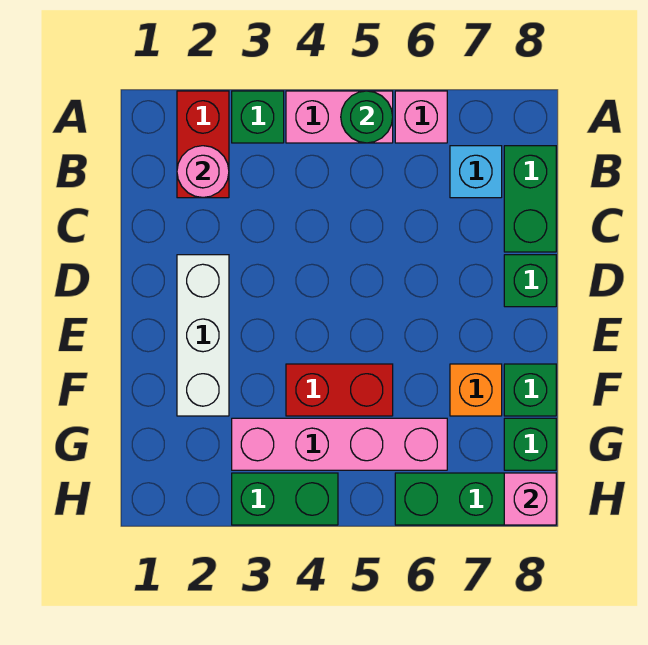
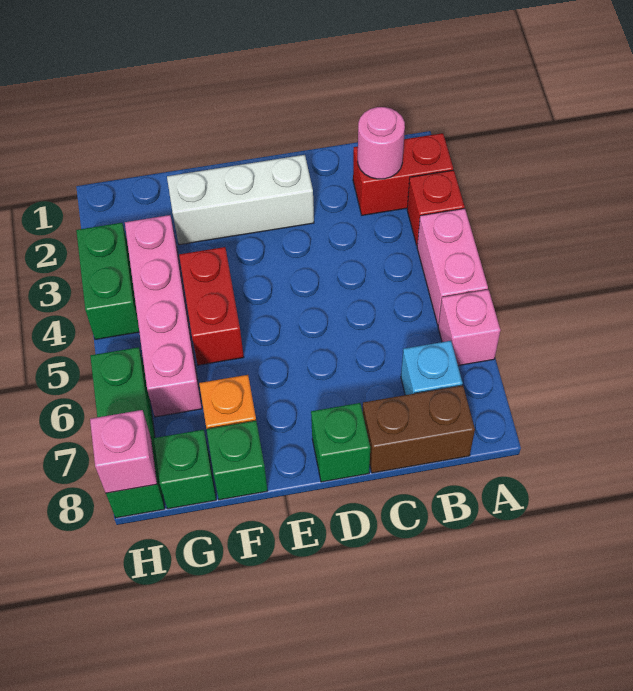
green 1x1 brick [232,91,284,143] -> red 1x1 brick [407,170,465,245]
green 1x1 round brick [341,91,393,143] -> none
green 1x2 brick [504,146,556,252] -> brown 1x2 brick [363,385,475,473]

